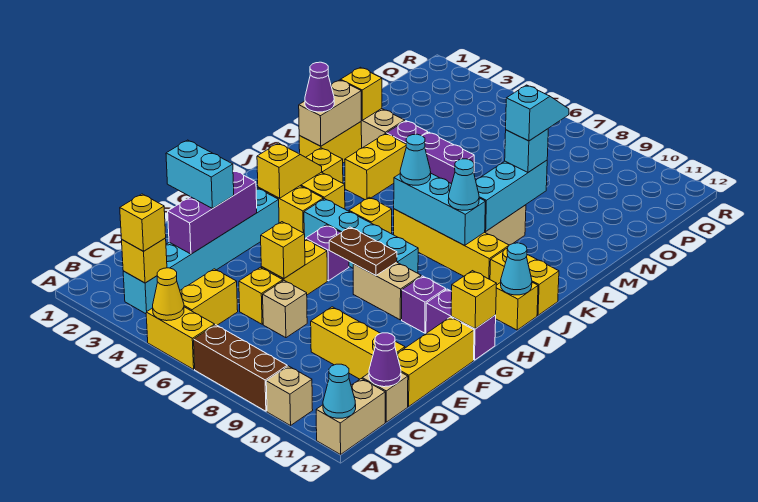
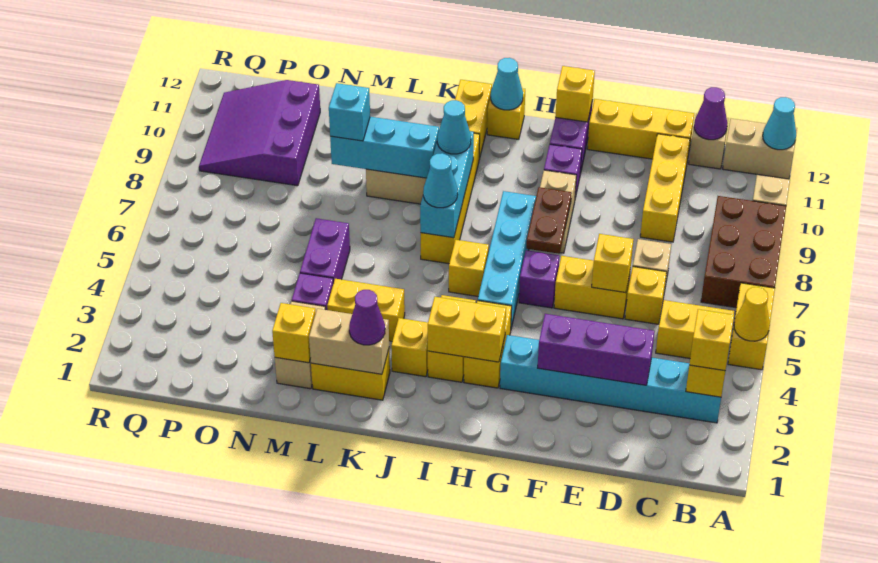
brown 1x3 brick [194,325,287,411] -> brown 2x3 brick [701,196,786,308]
cyan 1x2 brick [166,140,234,209] -> none
yellow 1x2 slope [257,143,322,198] -> yellow 1x2 brick [428,297,506,362]
cyan 1x2 slope [506,85,569,141] -> none
none -> purple 3x3 slope [199,80,320,186]

